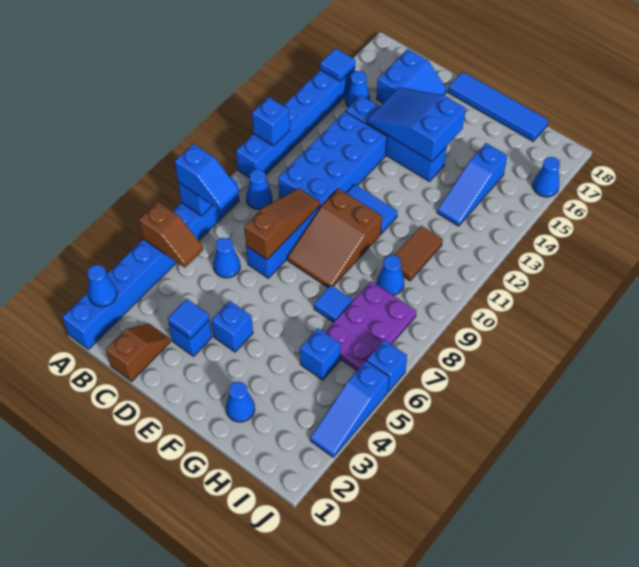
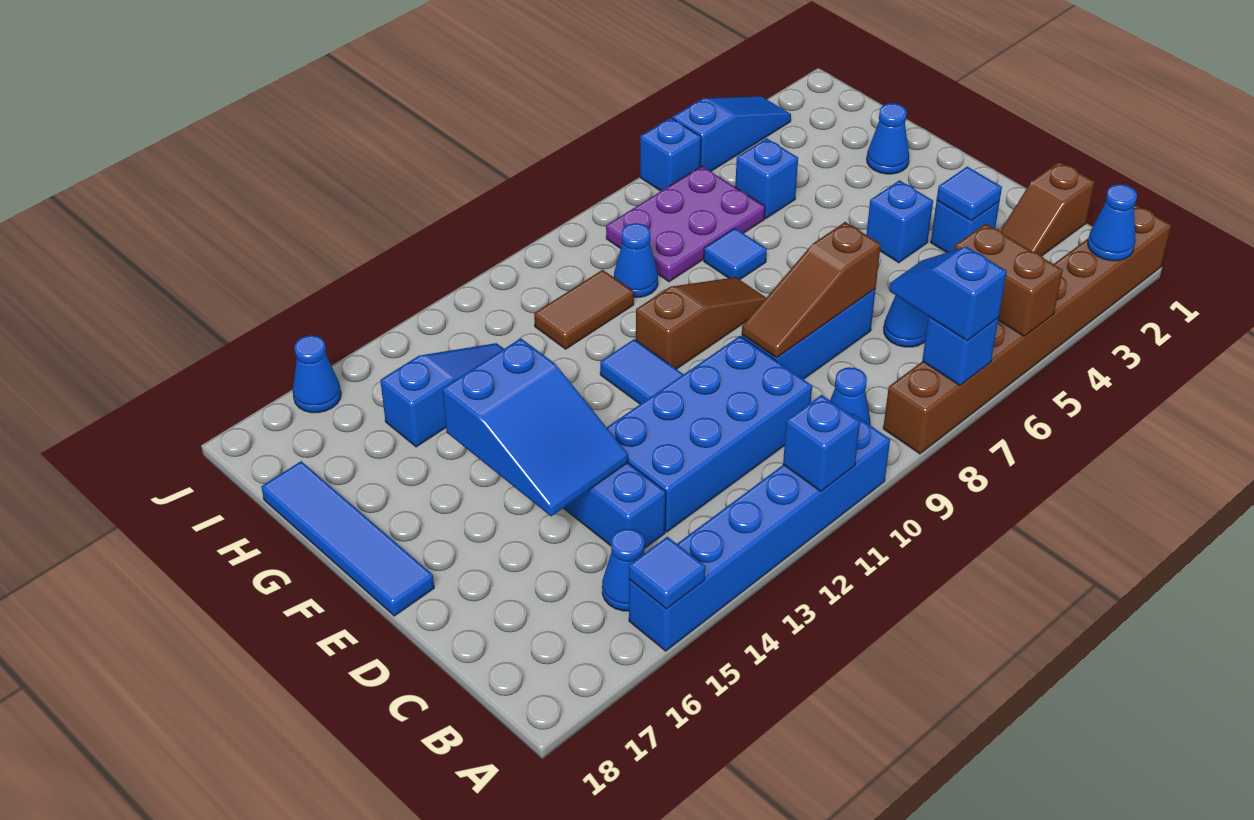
blue 1x8 brick [62,176,239,349] -> brown 1x8 brick [883,205,1171,454]
brown 1x2 slope [139,202,203,268] -> brown 1x2 brick [954,224,1063,336]
blue 2x2 slope [377,49,447,103] -> none
brown 2x3 slope [287,189,382,288] -> brown 1x3 slope [636,277,766,369]

